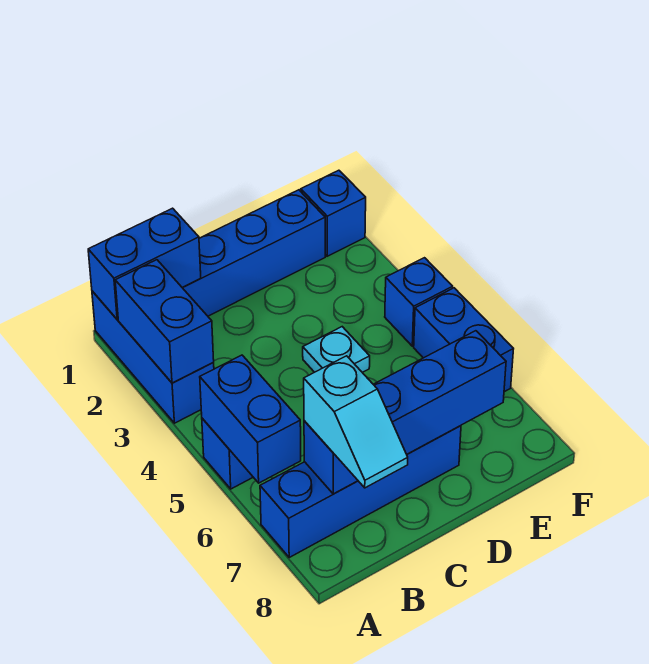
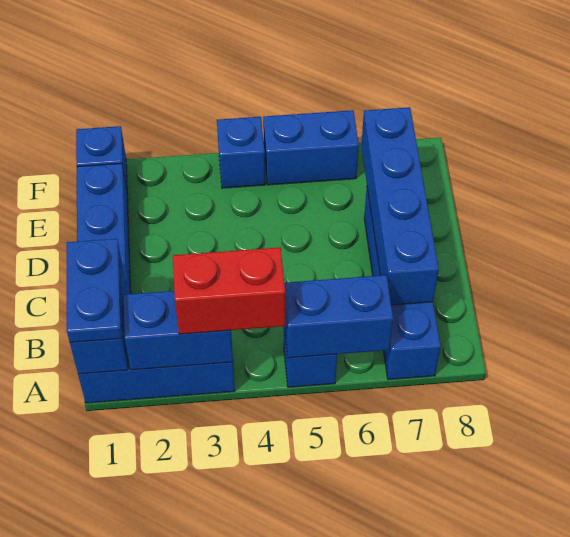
none -> blue 1x2 plate [67,239,122,342]
none -> red 1x2 brick [173,247,285,334]
cyan 1x2 slope [304,356,408,488] -> none
cyan 1x1 plate [303,327,370,372] -> none

